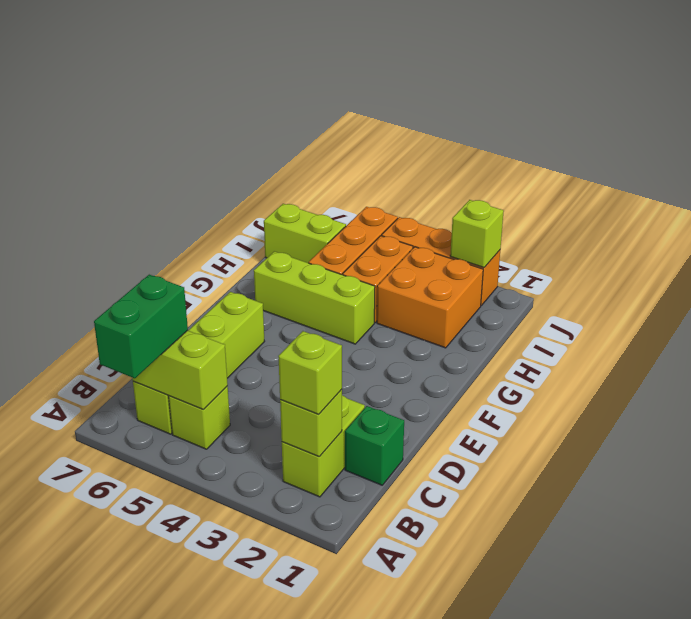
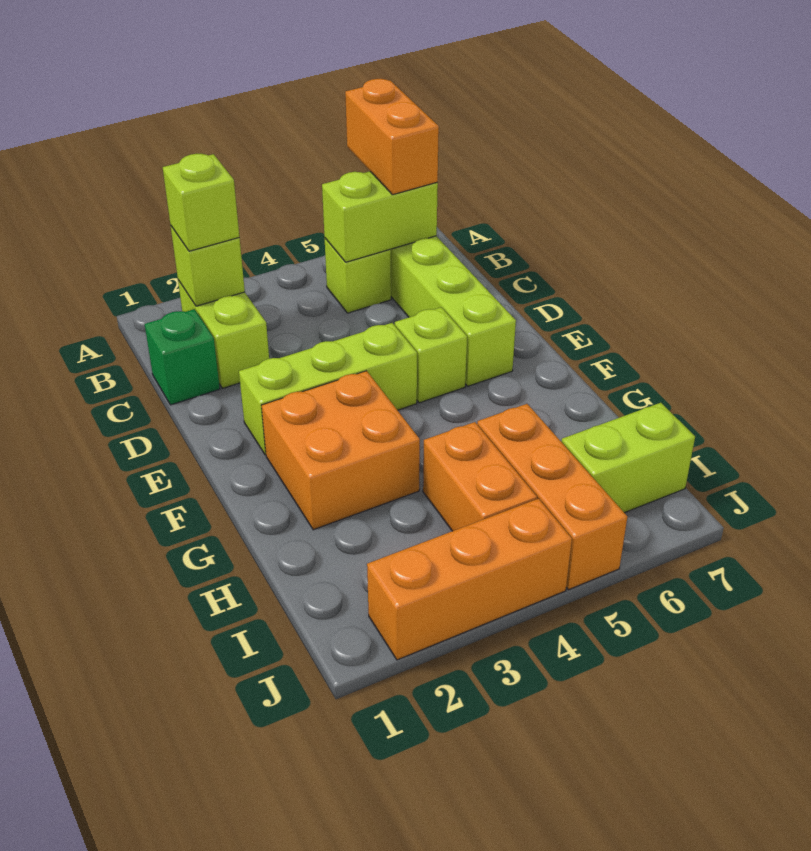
green 1x2 brick [94,275,188,378] -> orange 1x2 brick [345,79,439,195]
lime 1x3 brick [254,251,375,344] -> lime 1x3 brick moved to [239,323,417,455]
orange 2x2 brick [377,247,483,348] -> orange 2x2 brick moved to [262,371,420,530]
lime 1x1 brick [450,200,504,268] -> lime 1x1 brick moved to [395,307,467,403]

